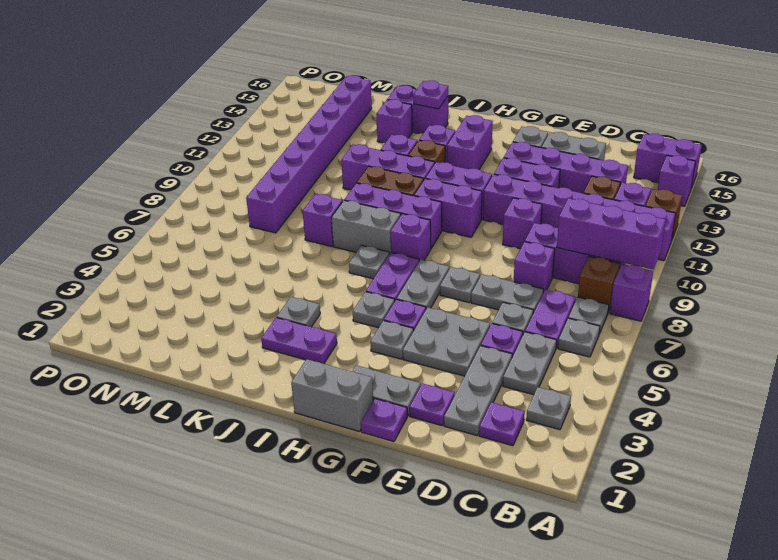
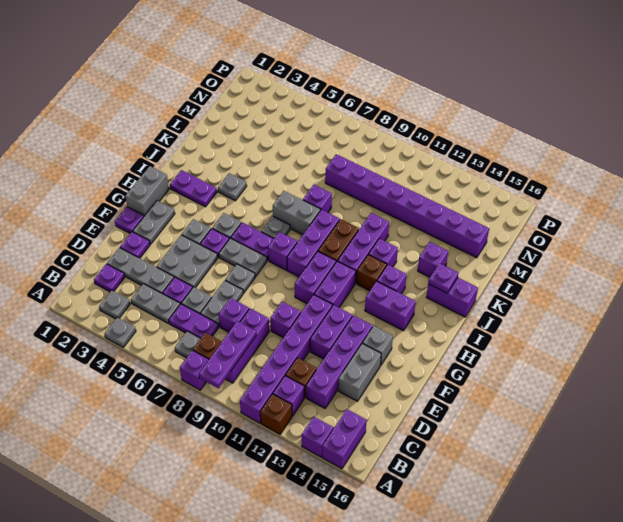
purple 1x3 brick [557,198,666,270] -> purple 1x3 plate [199,321,256,388]
grey 1x1 plate [558,318,600,357] -> grey 1x1 plate moved to [105,317,136,347]
purple 1x2 plate [261,318,337,364] -> purple 1x2 plate turned to [170,170,217,207]
grey 1x2 brick [331,200,401,254] -> grey 1x2 brick turned to [273,191,320,235]
purple 1x2 brick [387,85,448,134] -> purple 1x2 brick turned to [426,278,478,317]

